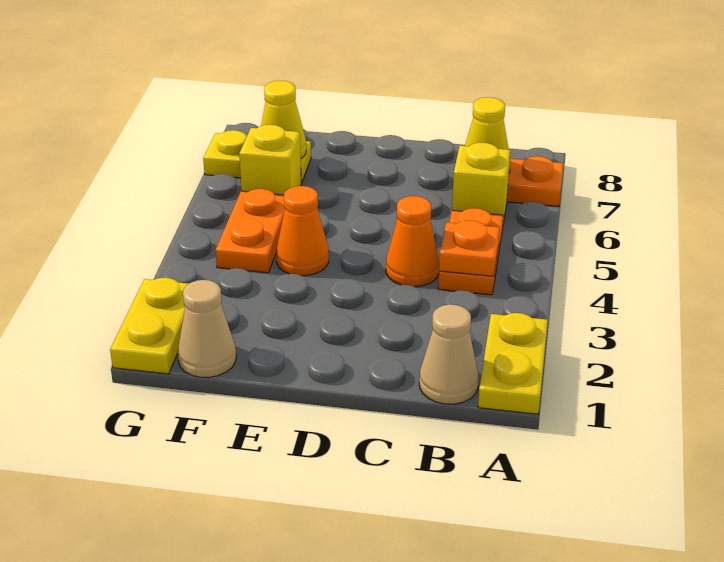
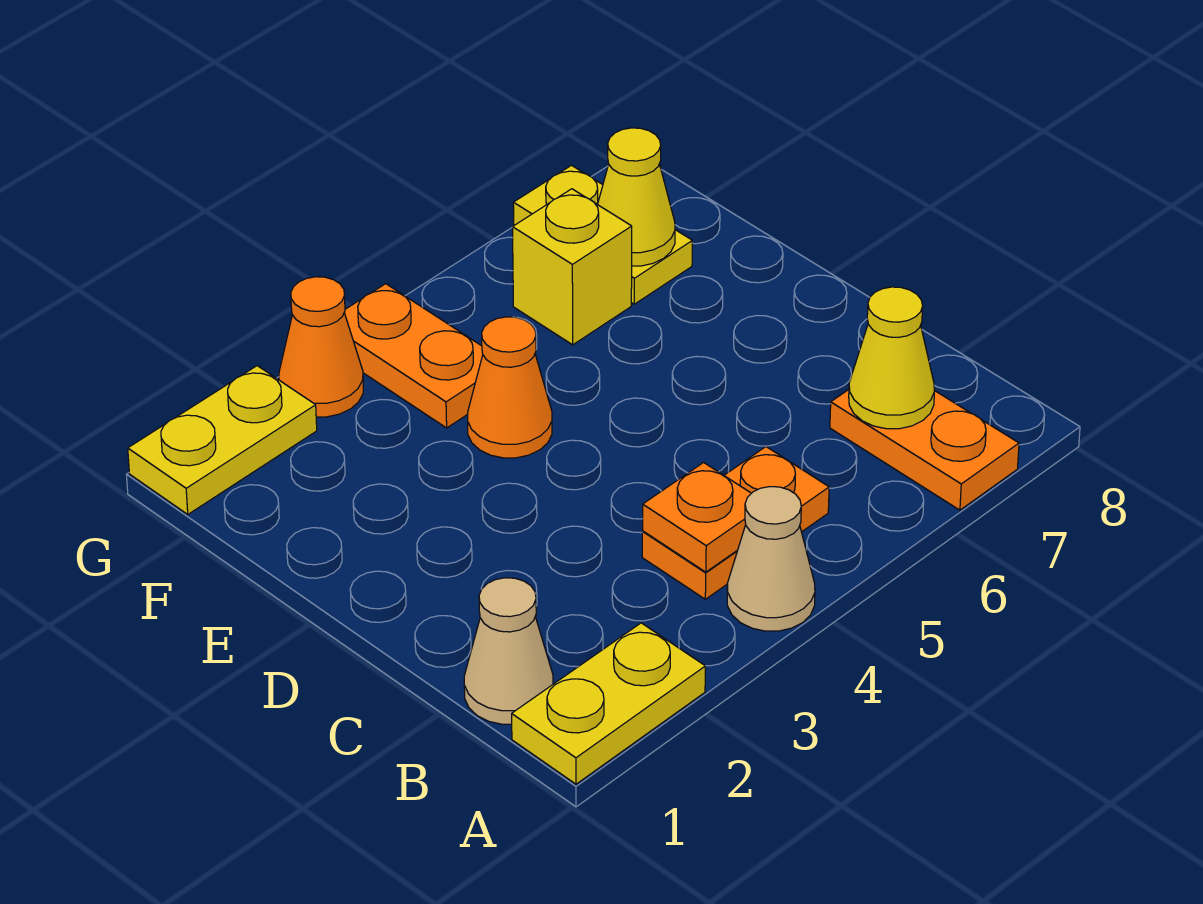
yellow 1x1 brick [452,143,510,229] -> none
orange 1x1 cone [386,196,439,287] -> orange 1x1 cone moved to [279,277,363,417]
tan 1x1 cone [178,280,236,377] -> tan 1x1 cone moved to [727,487,815,631]
orange 1x2 plate [215,189,285,273] -> orange 1x2 plate turned to [344,284,483,428]

